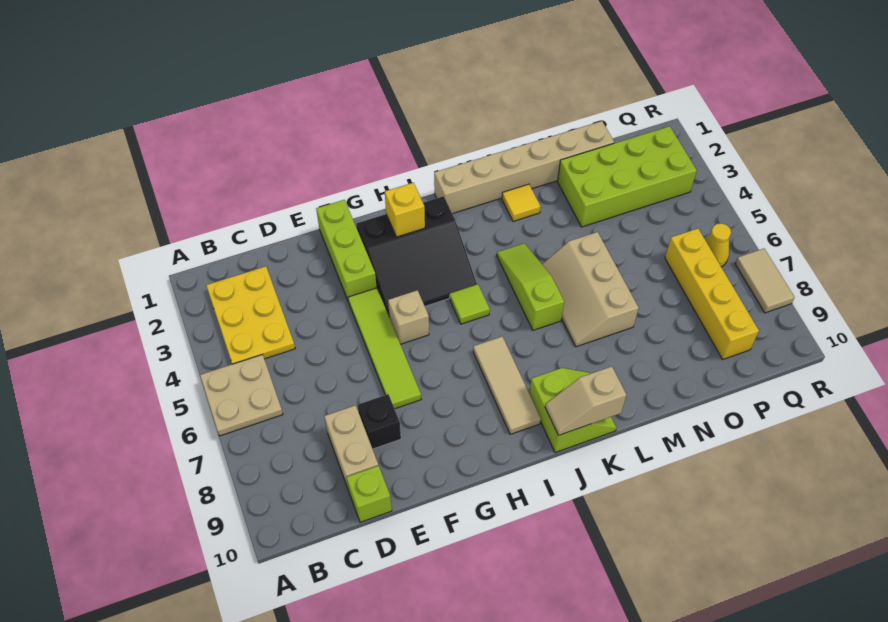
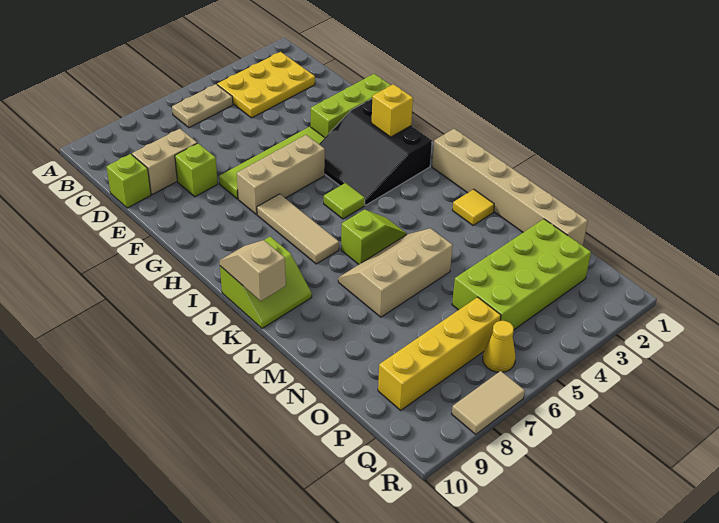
tan 2x2 plate [200,355,283,436] -> tan 1x2 plate [172,84,233,128]
black 1x1 brick [358,394,401,449] -> lime 1x1 brick [175,143,218,197]
tan 1x1 brick [388,290,429,344] -> tan 1x3 brick [237,135,325,215]
tan 1x3 tile [473,337,541,434] -> tan 1x3 tile turned to [257,194,339,264]
lime 1x3 slope [497,243,564,330] -> lime 1x2 slope [341,210,407,264]
lime 2x4 brick [557,126,697,227] -> lime 2x4 brick turned to [452,219,591,330]

